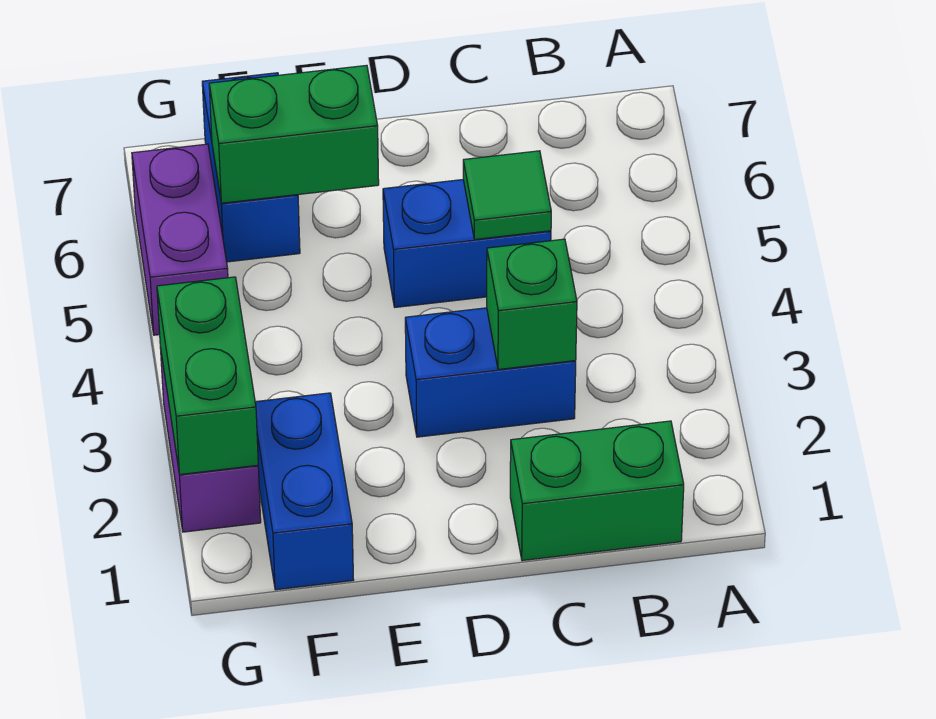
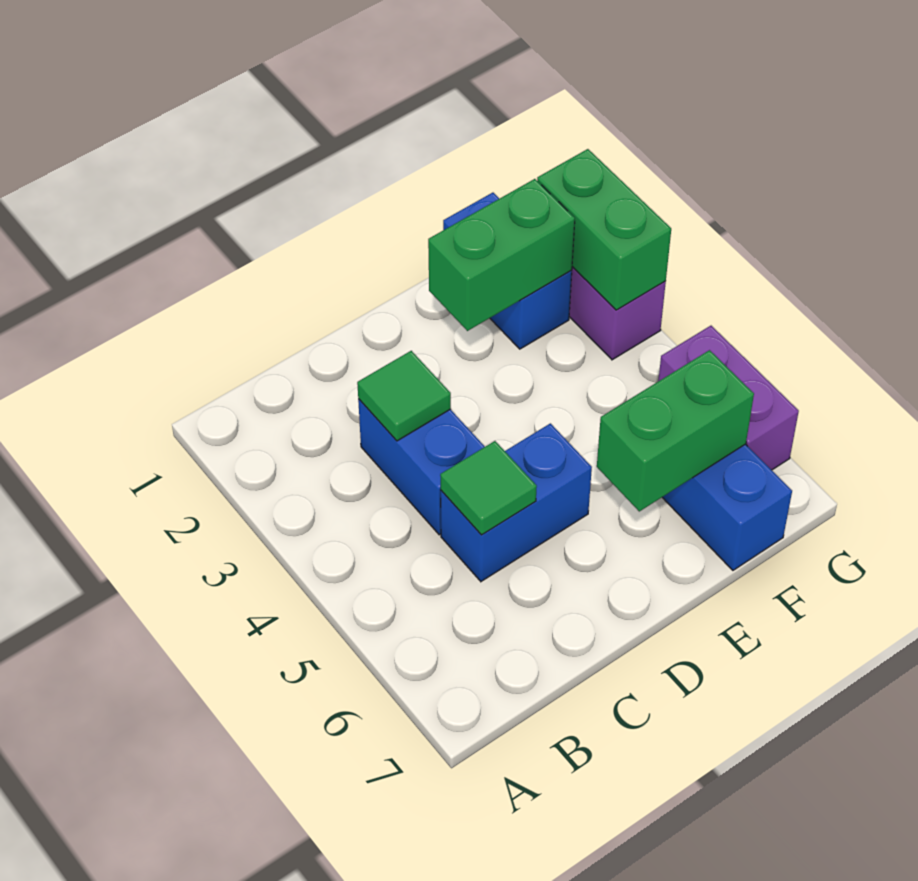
green 1x2 brick [510,421,684,561] -> green 1x2 brick moved to [428,179,575,331]
blue 1x2 brick [405,308,576,437] -> blue 1x2 brick turned to [358,399,485,535]
green 1x1 brick [487,239,577,370] -> green 1x1 tile [357,351,451,441]

